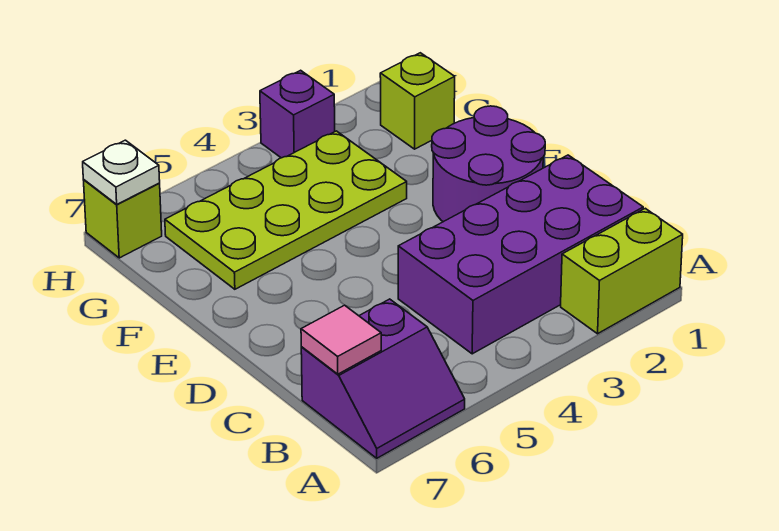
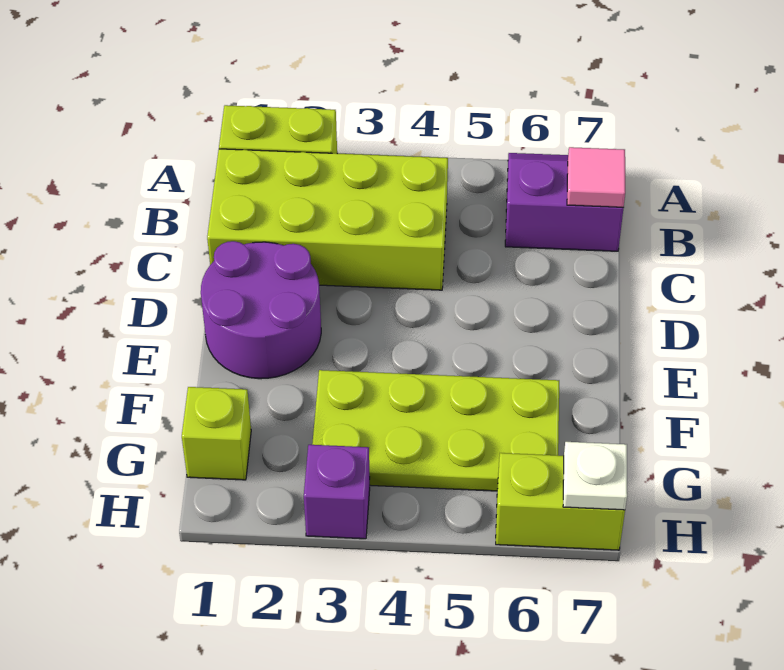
purple 2x4 brick [398,155,643,354] -> lime 2x4 brick [207,149,448,290]
lime 1x1 brick [84,180,162,258] -> lime 1x2 brick [496,453,625,550]

